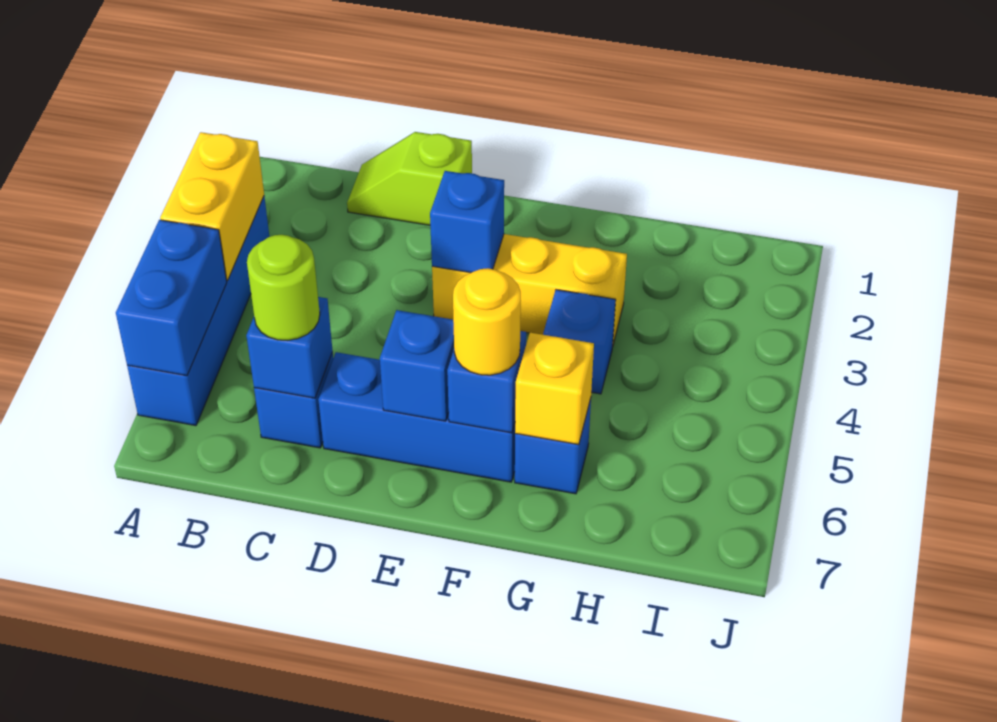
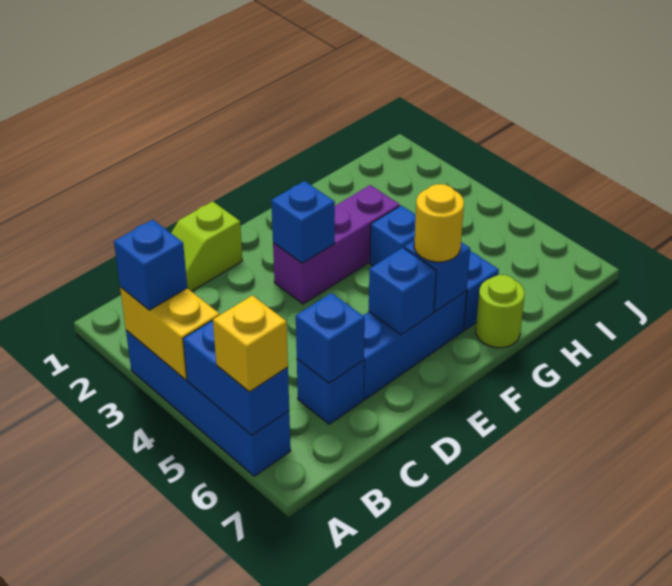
none -> blue 1x1 brick [114,220,187,310]
lime 1x1 round brick [247,235,320,340] -> lime 1x1 round brick moved to [476,275,525,348]
yellow 1x3 brick [432,234,627,347] -> purple 1x3 brick [273,185,400,304]
yellow 1x1 brick [515,333,594,445] -> yellow 1x1 brick moved to [213,295,288,392]

